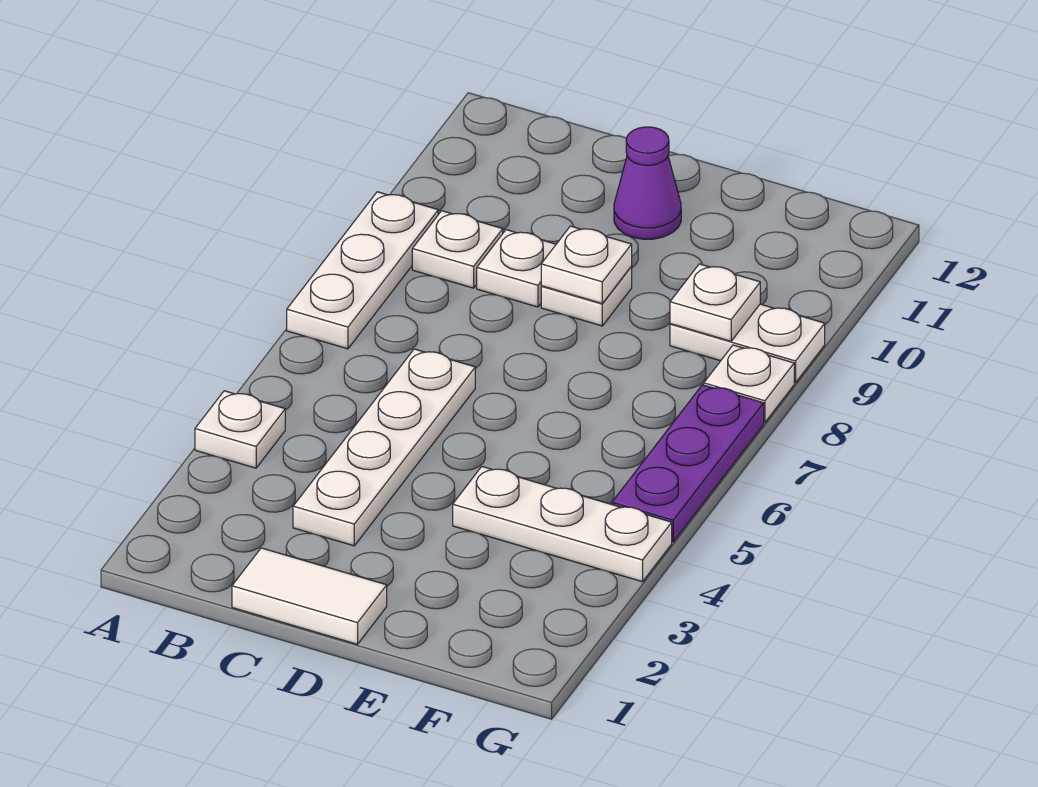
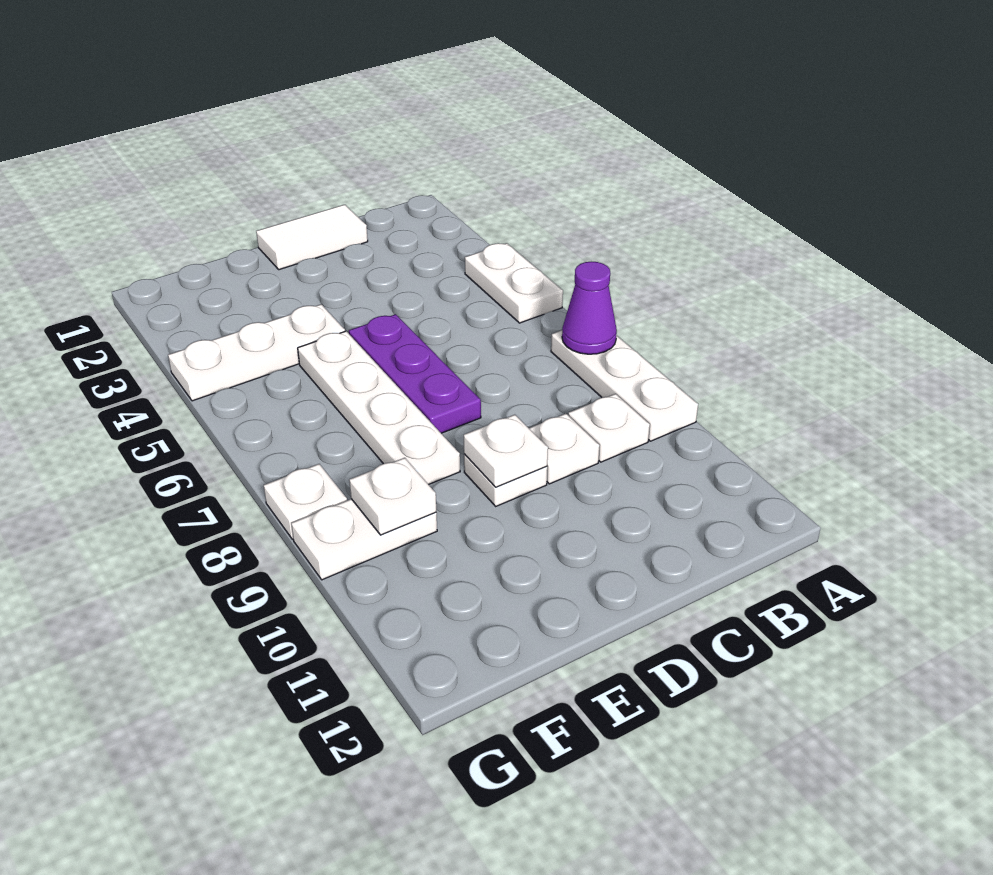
white 1x1 plate [195,391,285,468] -> white 1x2 plate [465,243,563,323]
white 1x4 plate [293,349,475,546] -> white 1x4 plate moved to [298,331,460,485]
purple 1x1 cone [614,127,681,239] -> purple 1x1 cone moved to [562,262,617,354]
purple 1x3 plate [612,385,764,542] -> purple 1x3 plate moved to [349,314,481,433]

